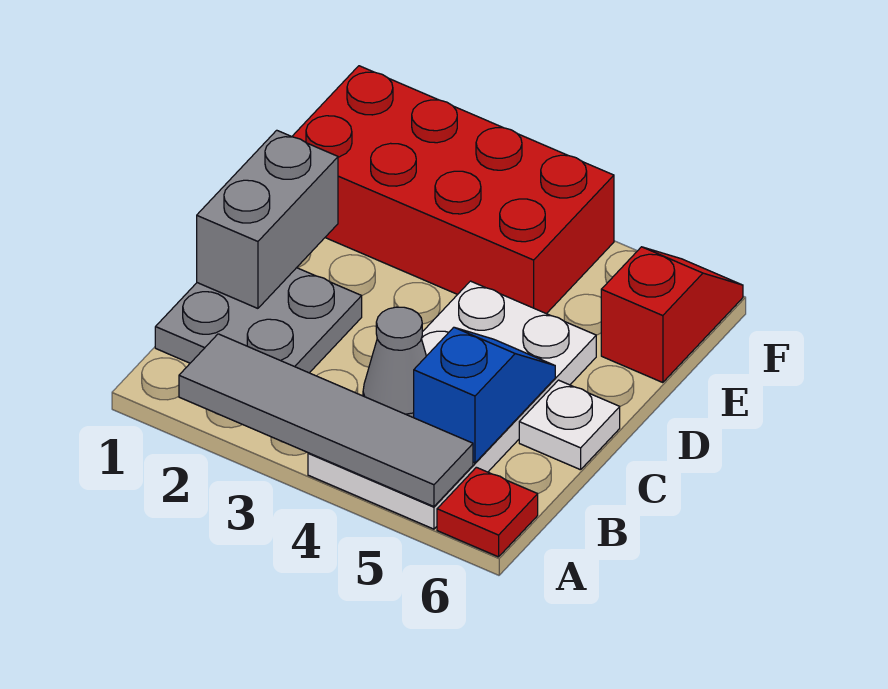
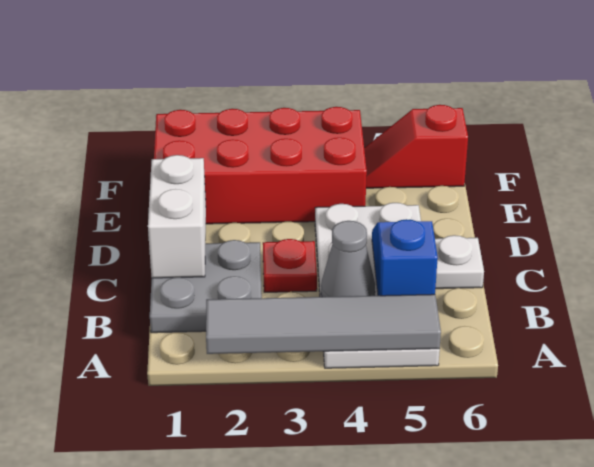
red 1x1 plate [437,467,538,557] -> red 1x1 plate moved to [263,239,317,292]
grey 1x2 brick [197,130,338,308] -> white 1x2 brick [148,155,206,278]
red 1x2 slope [601,247,743,383] -> red 1x2 slope turned to [364,105,468,188]

